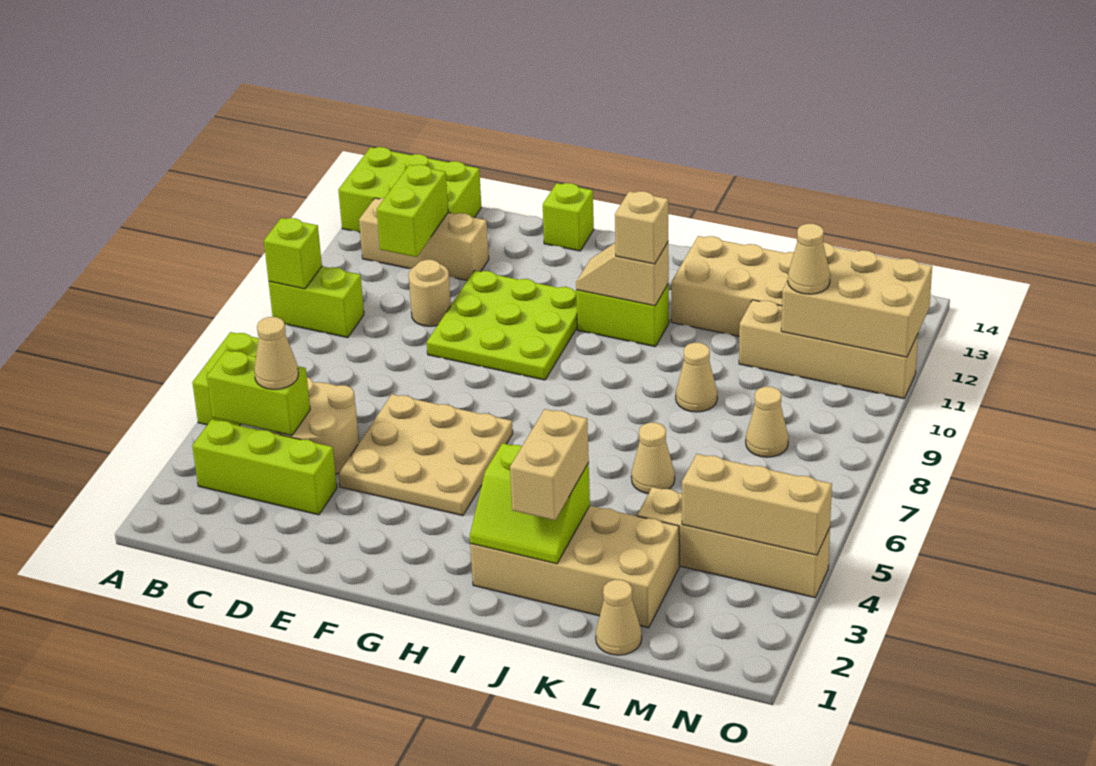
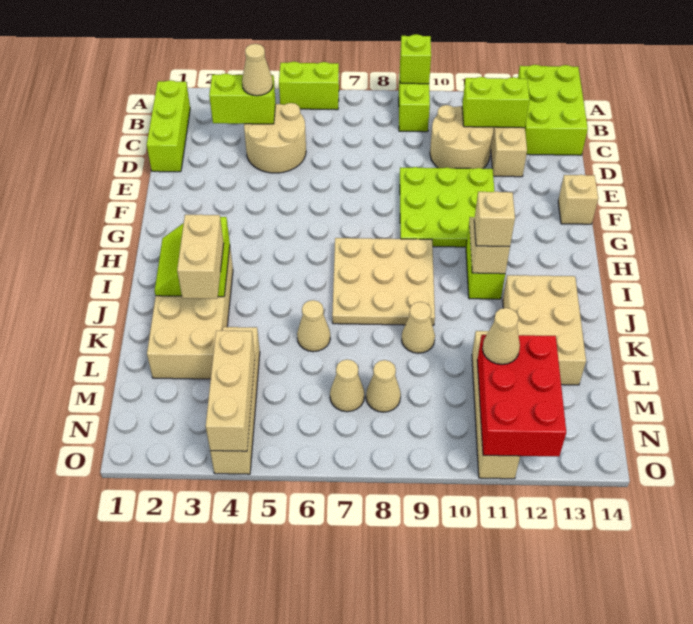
lime 1x3 brick [192,419,337,515] -> lime 1x3 brick moved to [147,80,190,172]
lime 1x2 brick [207,350,310,436] -> lime 1x2 brick turned to [209,74,276,124]
tan 1x1 round brick [409,260,451,326] -> tan 2x2 round brick [430,105,493,169]
tan 3x3 plate [339,394,513,516] -> tan 3x3 plate moved to [332,238,435,325]
lime 1x1 brick [543,183,594,251] -> tan 1x1 brick [558,175,598,224]
tan 1x2 brick [510,409,589,520] -> tan 1x2 brick turned to [177,215,224,299]
tan 1x1 cone [596,580,642,655] -> tan 1x1 cone moved to [330,359,364,412]
tan 2x3 brick [781,242,932,357] -> red 2x3 brick [477,335,566,457]

